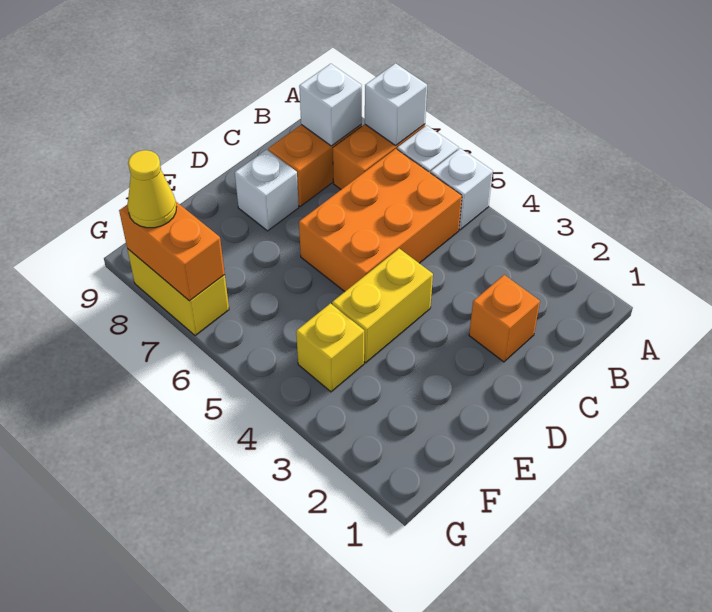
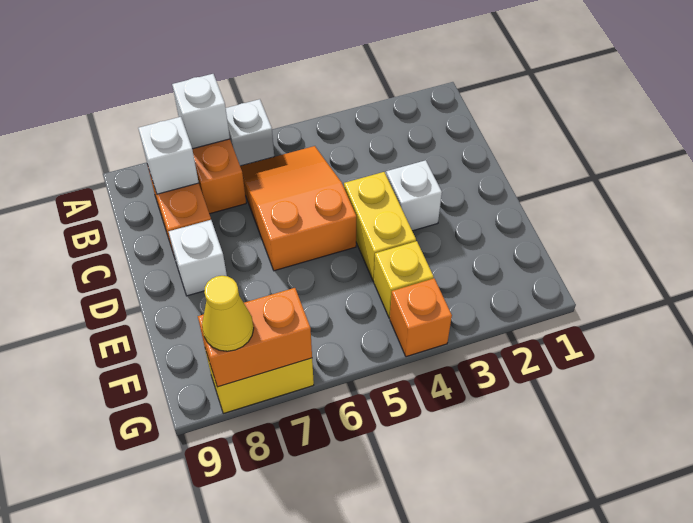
white 1x1 brick [431,148,493,230] -> white 1x1 brick moved to [386,160,442,231]
orange 2x3 brick [299,149,462,292] -> orange 2x3 slope [240,146,356,271]
orange 1x1 brick [469,275,540,362] -> orange 1x1 brick moved to [390,278,452,357]

